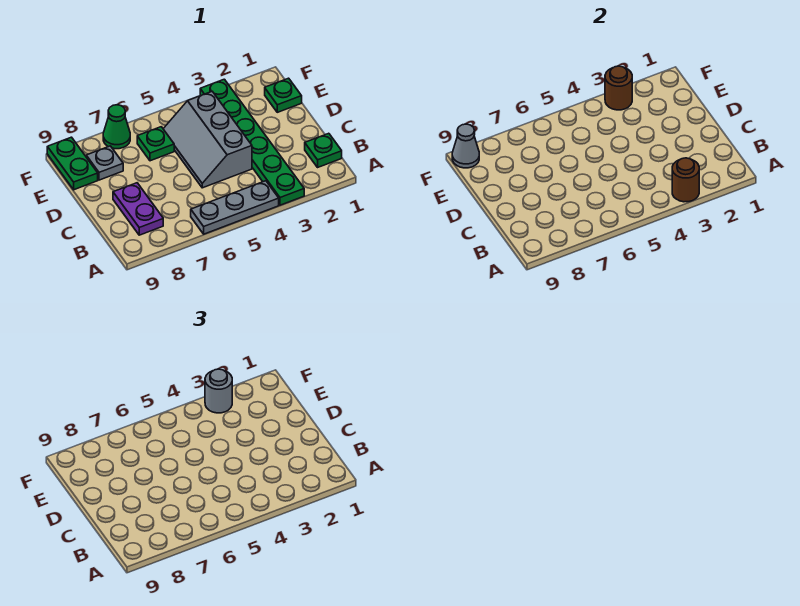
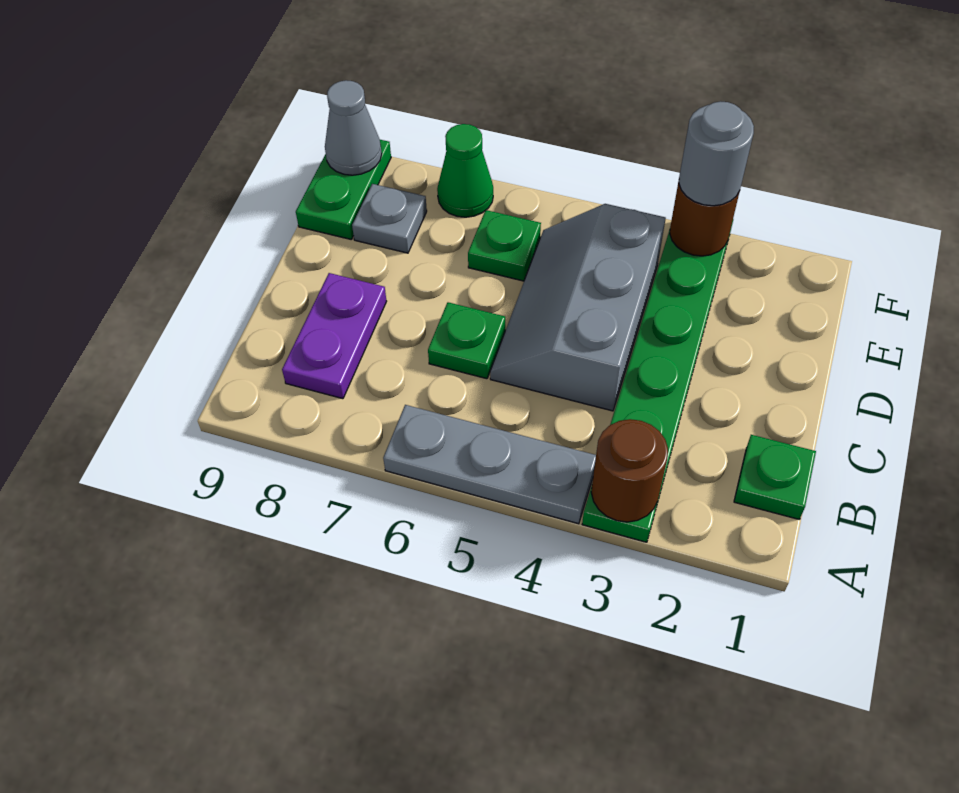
green 1x1 plate [265,78,302,112] -> green 1x1 plate moved to [428,302,505,379]

